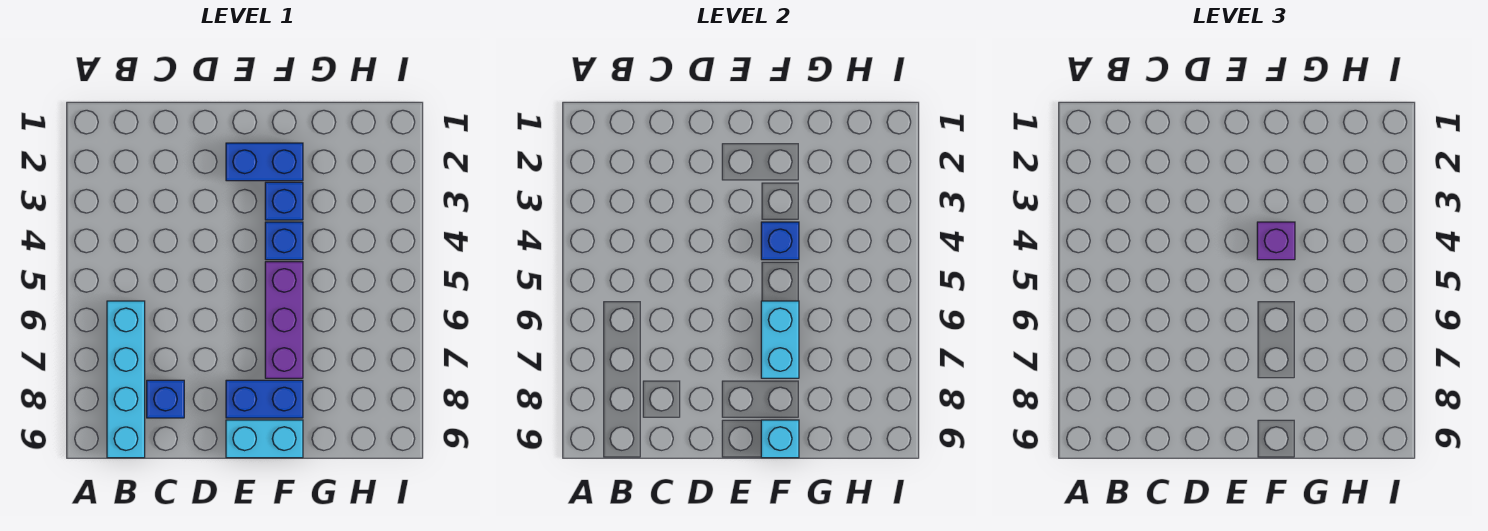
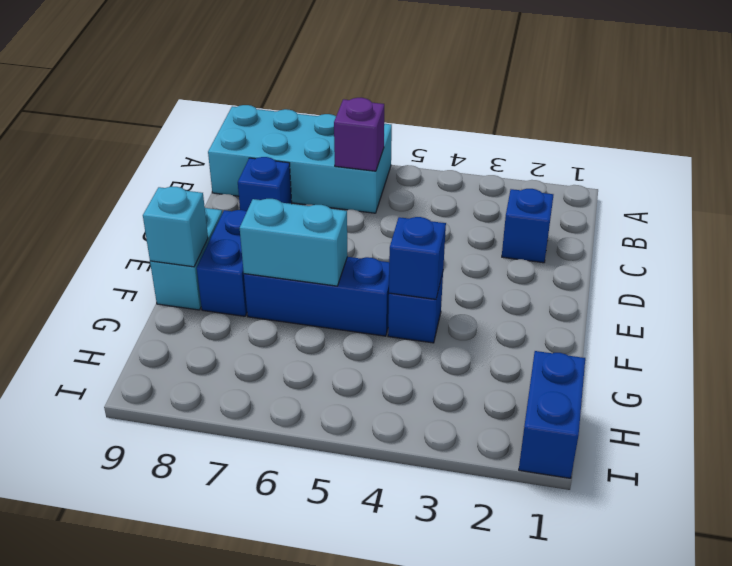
cyan 1x4 brick [107,301,145,458] -> cyan 2x4 brick [208,105,392,213]
blue 1x2 brick [226,143,303,181] -> blue 1x2 brick moved to [519,351,585,478]
blue 1x1 brick [265,182,303,220] -> blue 1x1 brick moved to [502,189,553,263]
purple 1x1 brick [1257,222,1295,260] -> purple 1x1 brick moved to [334,98,384,171]
purple 1x3 brick [265,262,303,378] -> blue 1x3 brick [244,257,389,336]

